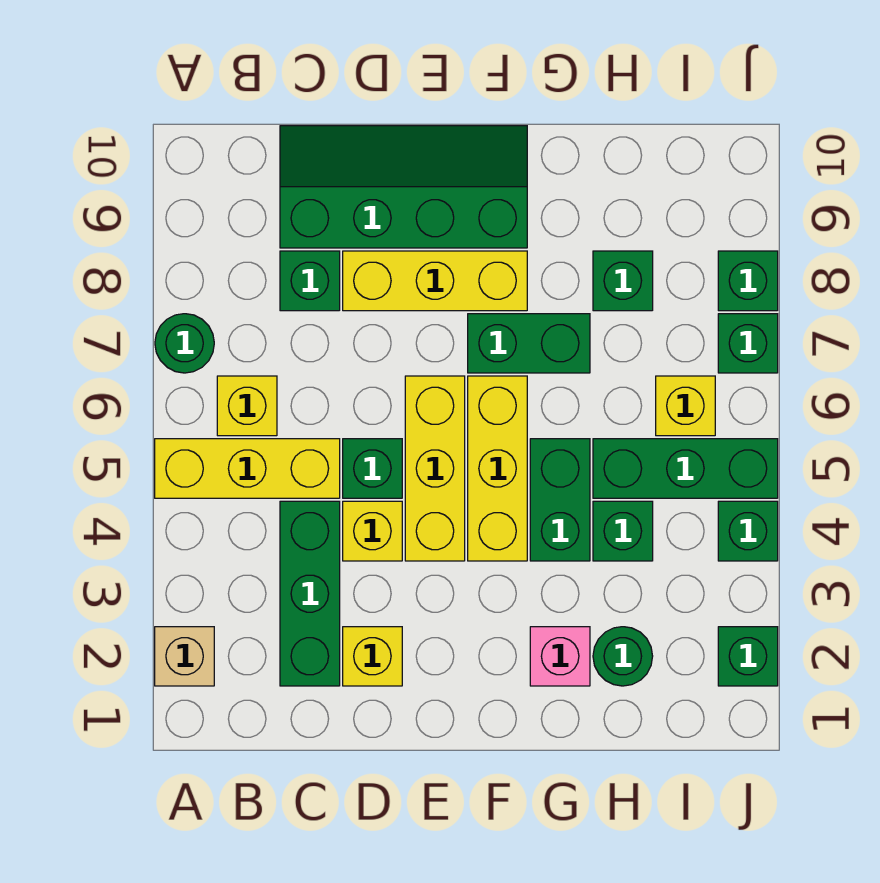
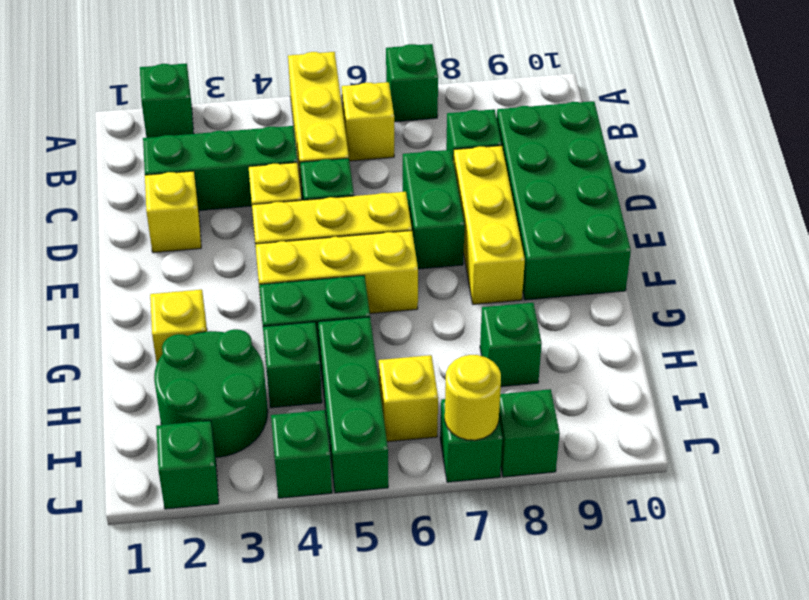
tan 1x1 brick [155,627,214,686] -> green 1x1 brick [140,63,194,138]
green 1x1 round brick [155,314,214,373] -> green 1x1 brick [386,44,438,122]
green 2x4 slope [280,126,527,248] -> green 2x4 brick [497,101,631,300]
green 1x2 brick [468,314,590,373] -> green 1x2 brick moved to [403,150,464,269]
pink 1x1 brick [530,627,590,686] -> yellow 1x1 brick [150,290,207,363]
green 1x1 round brick [593,627,653,686] -> green 2x2 round brick [154,329,268,458]
none -> yellow 1x1 round brick [445,355,501,440]

